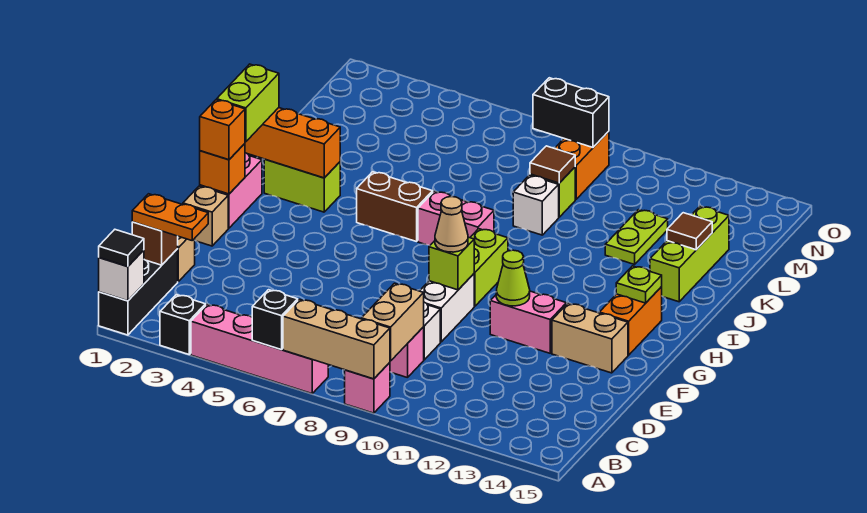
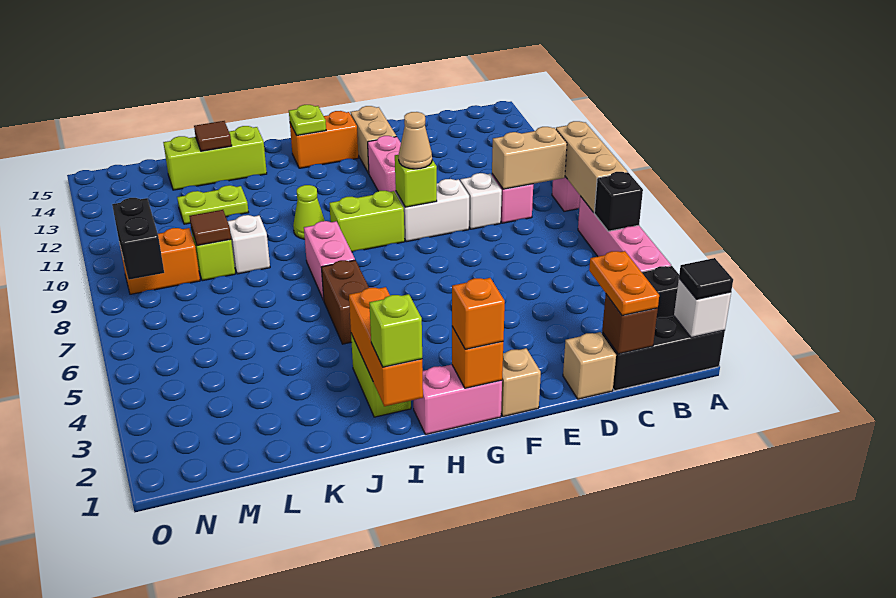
lime 1x1 cone [496,250,530,306] -> lime 1x1 cone moved to [293,185,325,239]
lime 1x2 brick [217,64,279,142] -> lime 1x1 brick [369,294,422,367]

